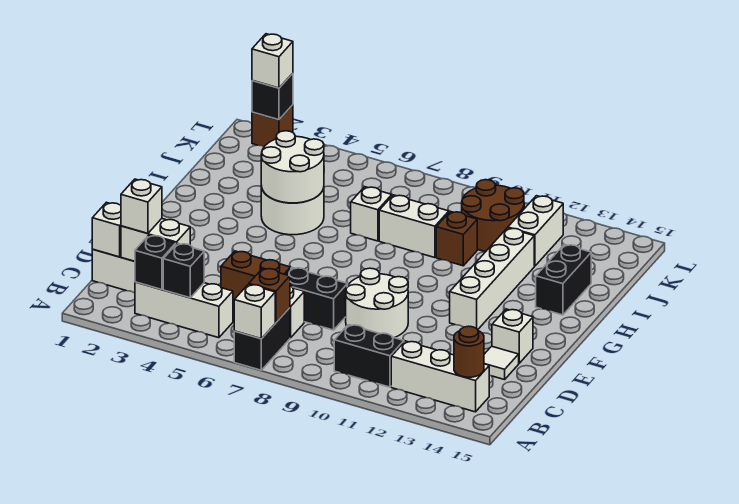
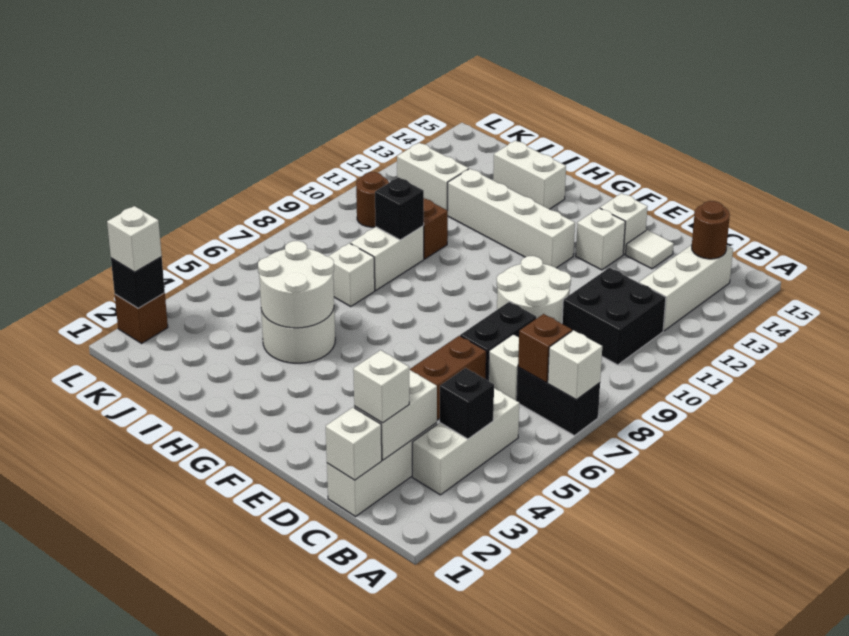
black 1x1 brick [135,235,176,290] -> black 1x1 brick moved to [375,177,424,240]
black 1x2 brick [334,325,404,387] -> black 2x2 brick [562,268,666,365]
none -> white 1x1 brick [576,208,625,270]
black 1x2 brick [536,244,591,315] -> white 1x2 brick [493,141,566,209]
brown 2x2 round brick [462,180,524,251] -> brown 1x1 round brick [356,172,389,227]

